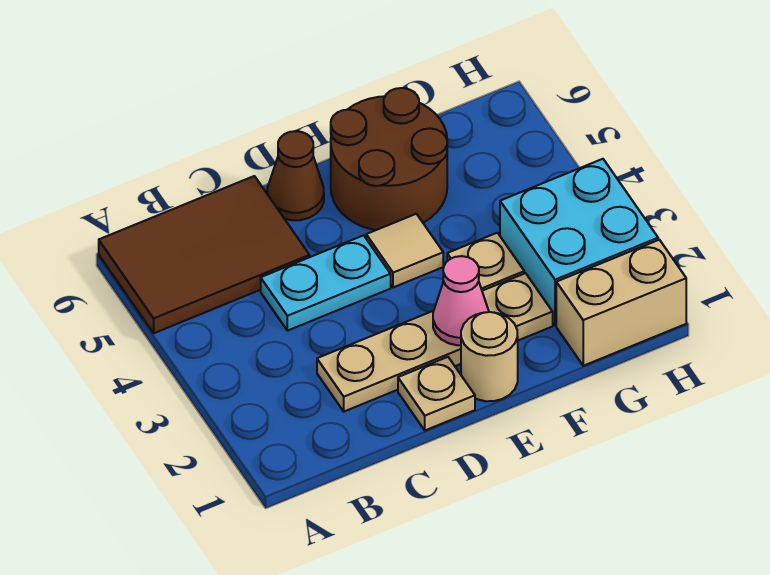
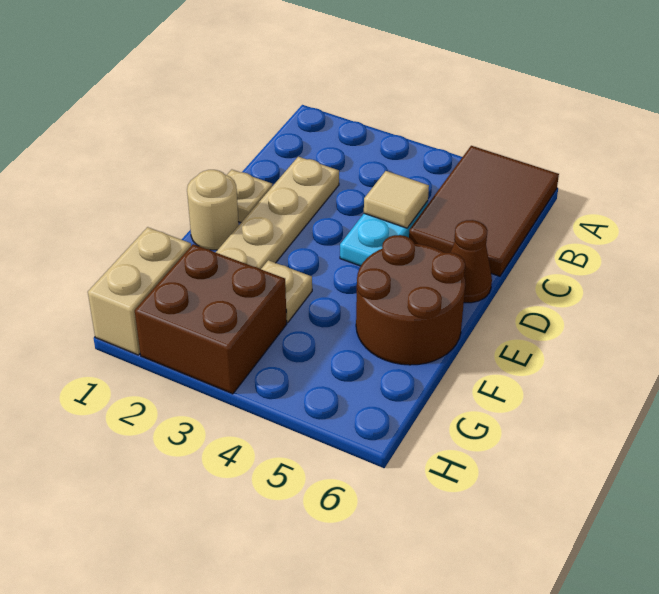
pink 1x1 cone [433,256,489,345] -> none
tan 1x1 tile [366,214,443,287] -> tan 1x1 tile moved to [364,171,429,228]
cyan 2x2 brick [500,159,658,325] -> brown 2x2 brick [135,244,287,394]

